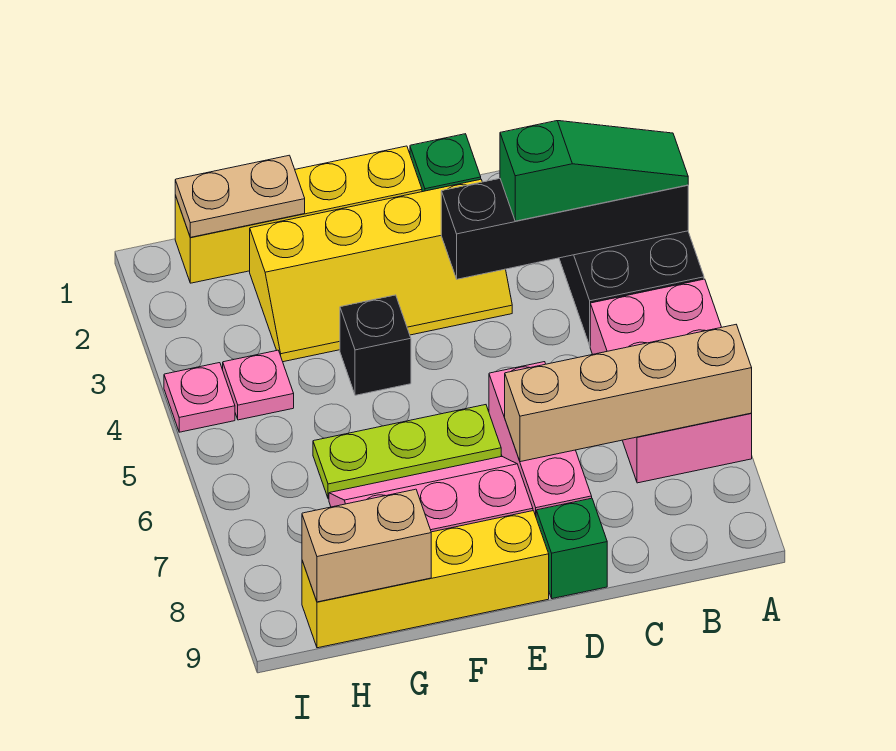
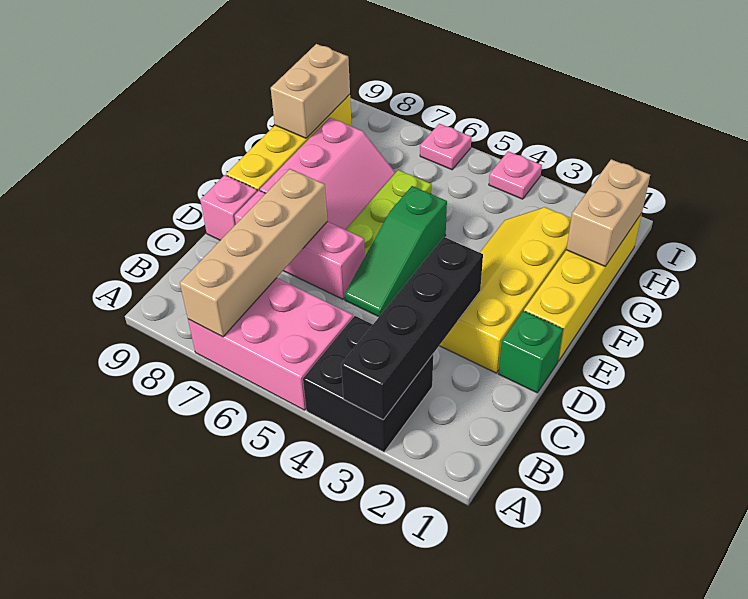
green 1x3 slope [500,121,688,221] -> green 1x3 slope moved to [345,186,447,317]
green 1x1 brick [536,498,607,599] -> pink 1x1 brick [200,175,257,240]
black 1x1 brick [340,295,411,395] -> none
tan 1x2 plate [175,155,305,237] -> tan 1x2 brick [566,159,650,266]
pink 1x1 plate [223,350,294,420] -> pink 1x1 plate moved to [420,124,471,170]

